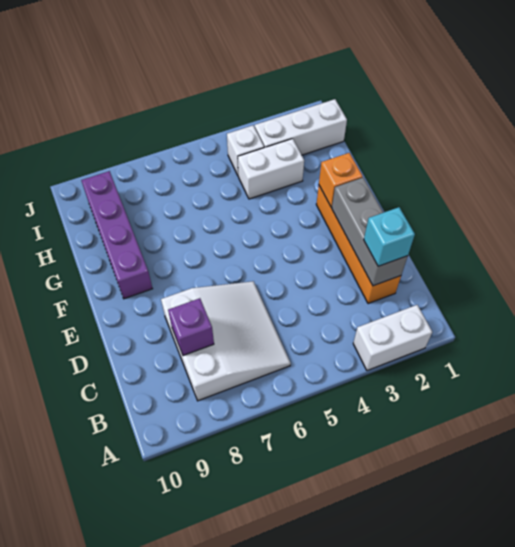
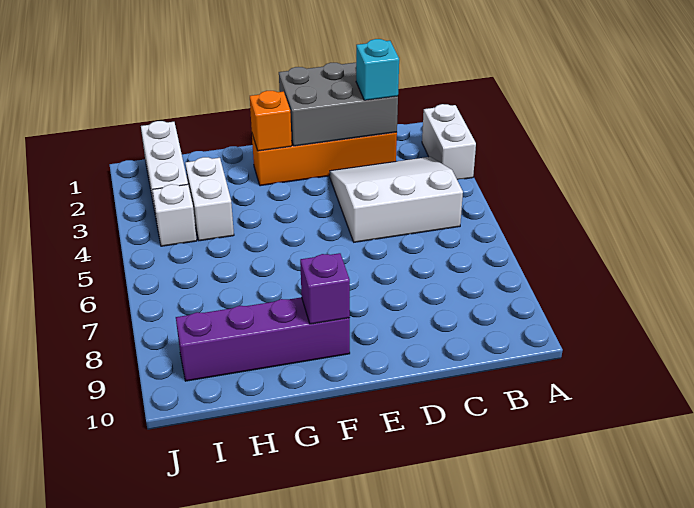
white 3x3 slope [161,281,291,401] -> white 3x3 slope moved to [330,157,463,242]
grey 1x3 brick [332,178,408,286] -> grey 2x3 brick [279,63,398,146]
purple 1x1 brick [168,298,214,356] -> purple 1x1 brick moved to [300,253,350,324]

